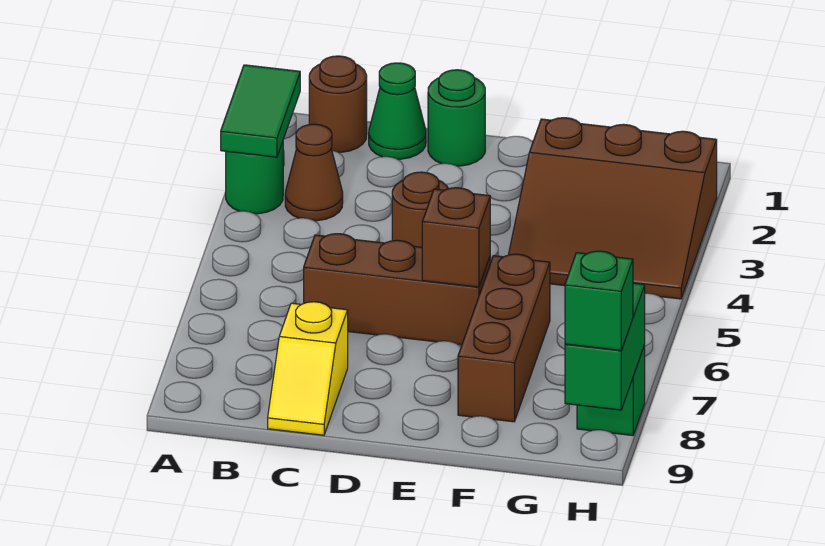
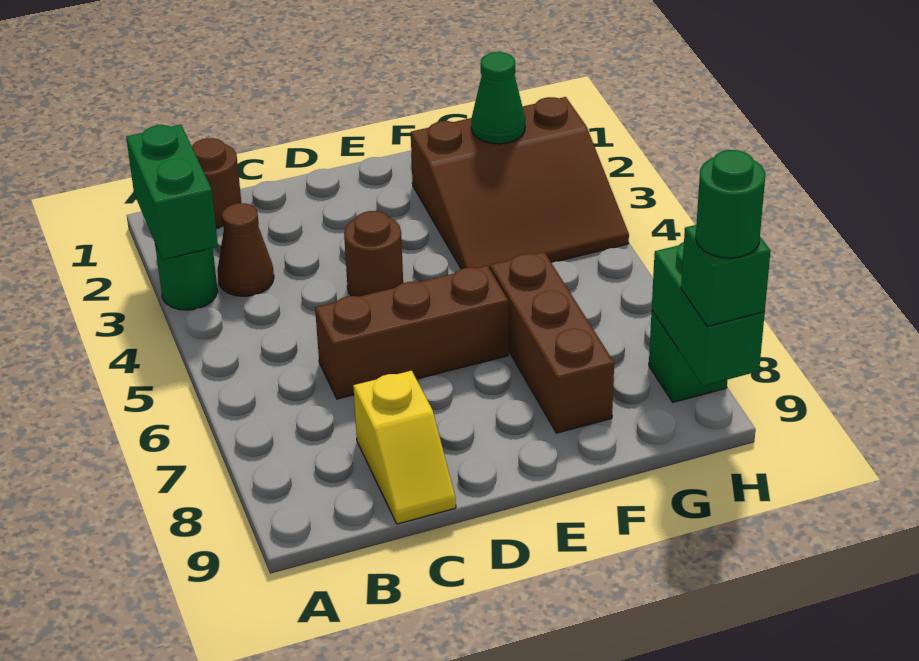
green 1x2 tile [221,65,300,157] -> green 1x2 brick [126,125,218,260]
green 1x1 cone [369,63,426,159] -> green 1x1 cone moved to [471,52,525,144]
green 1x1 round brick [428,70,485,166] -> green 1x1 round brick moved to [696,150,765,258]
brown 1x1 brick [422,188,490,287] -> none

